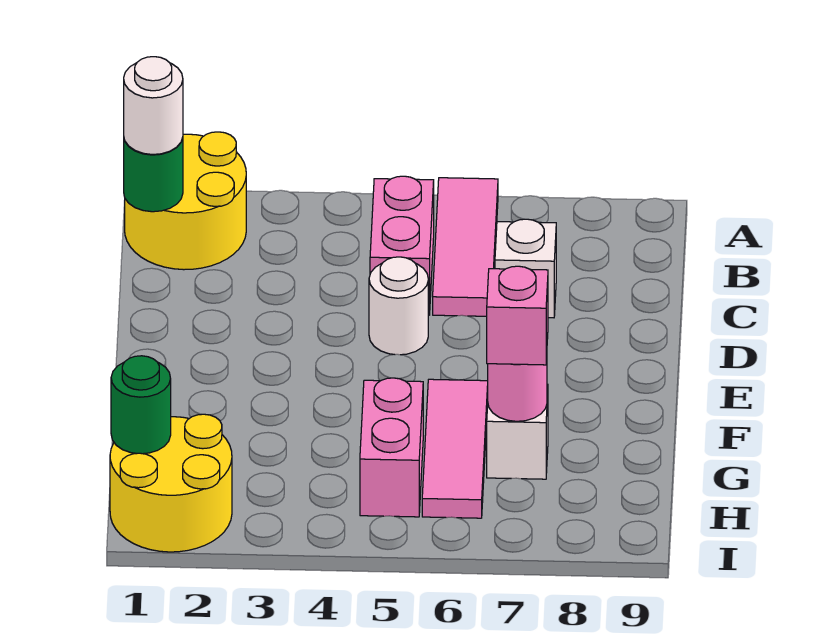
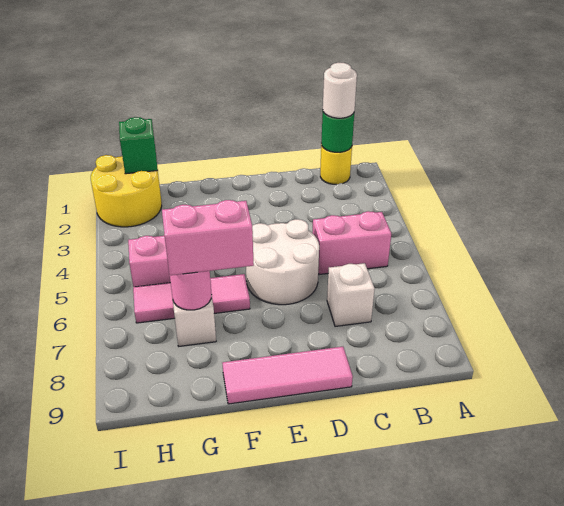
yellow 2x2 round brick [125,132,246,270] -> yellow 1x1 round brick [320,144,352,184]
pink 1x3 tile [433,178,498,316] -> pink 1x3 tile moved to [222,347,353,404]
white 1x1 round brick [369,257,428,355] -> white 2x2 round brick [246,219,319,305]
pink 1x1 brick [487,266,548,365] -> pink 1x2 brick [162,200,254,275]
green 1x1 round brick [111,356,171,454] -> green 1x1 brick [119,117,158,174]

